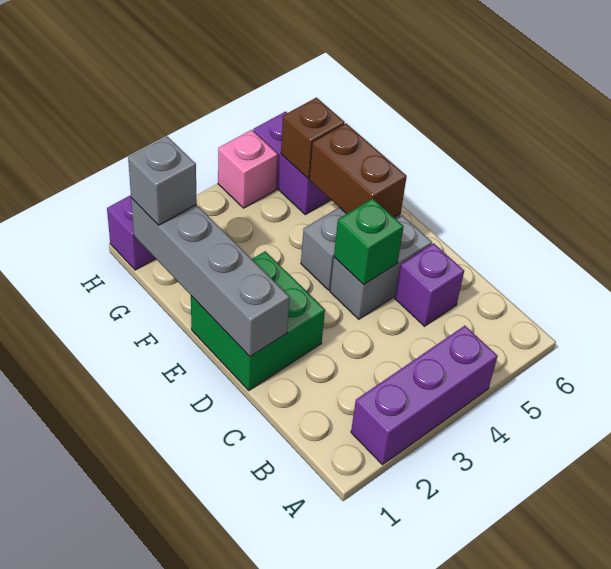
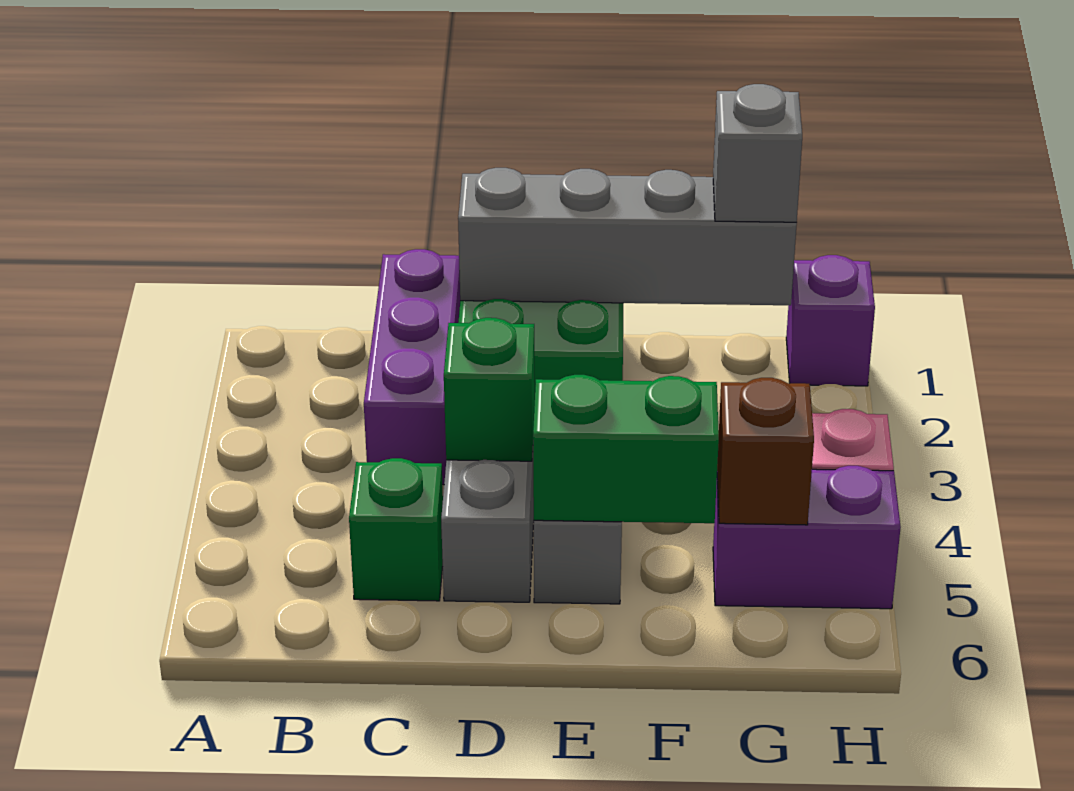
purple 1x3 brick [351,326,498,465] -> purple 1x3 brick moved to [364,249,460,485]
purple 1x1 brick [395,243,464,326] -> green 1x1 brick [349,458,443,601]
brown 1x2 brick [310,123,407,217] -> green 1x2 brick [533,375,719,523]

